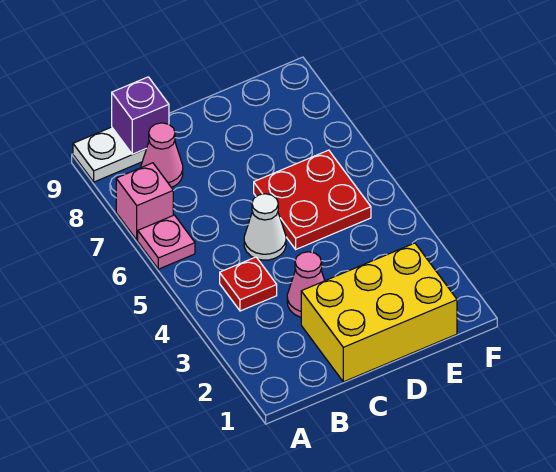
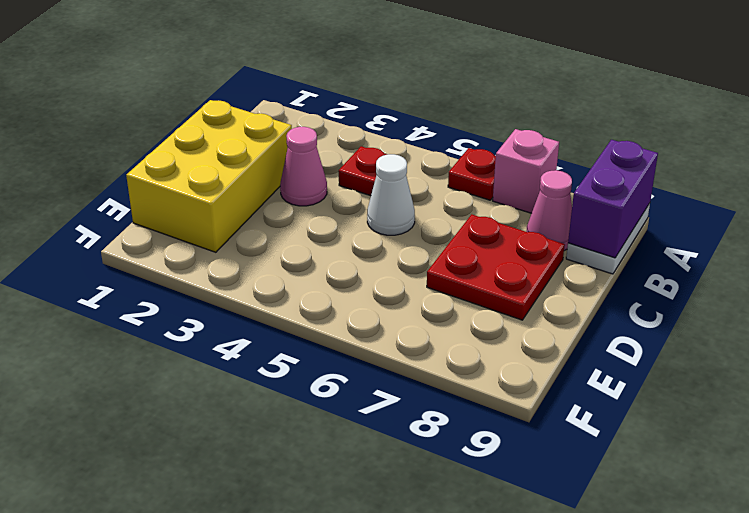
pink 1x1 plate [138,215,195,269] -> red 1x1 plate [448,148,496,200]
purple 1x1 brick [112,77,169,154] -> purple 1x2 brick [568,140,658,258]
red 2x2 plate [254,150,371,249] -> red 2x2 plate moved to [427,214,565,320]

